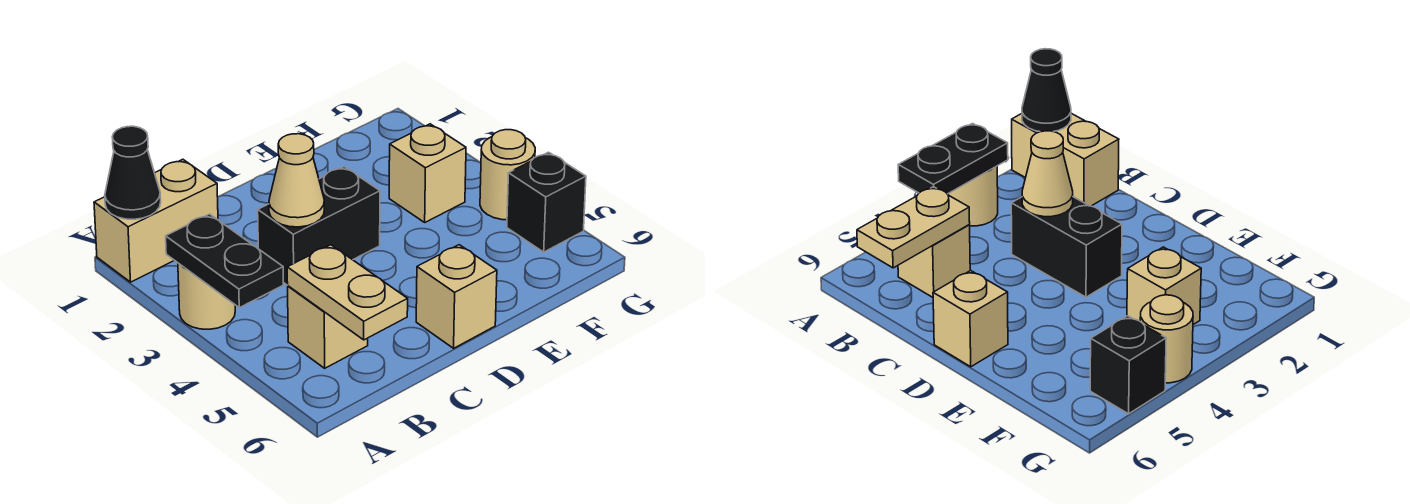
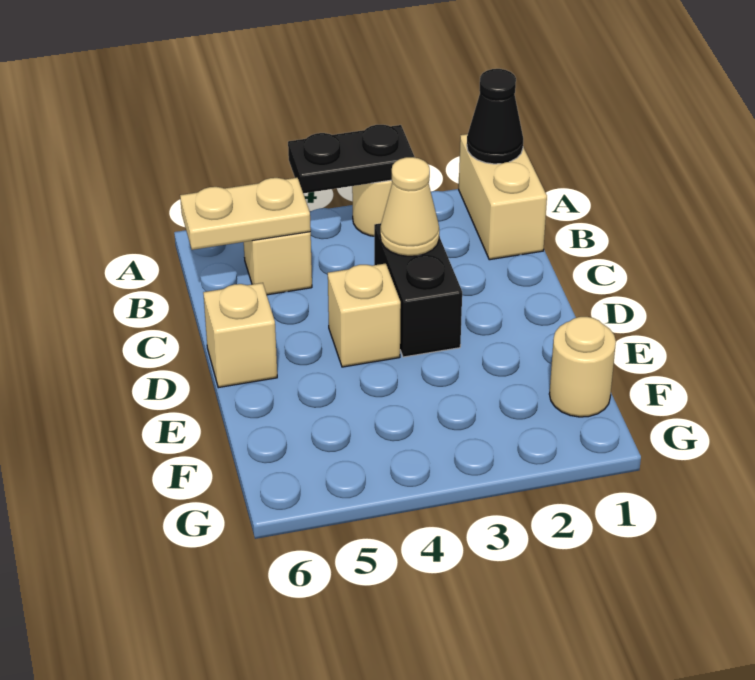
tan 1x1 brick [389,124,466,222] -> tan 1x1 brick moved to [328,264,401,367]
tan 1x1 round brick [480,130,535,220] -> tan 1x1 round brick moved to [549,317,616,417]
black 1x1 brick [507,152,586,252] -> none

